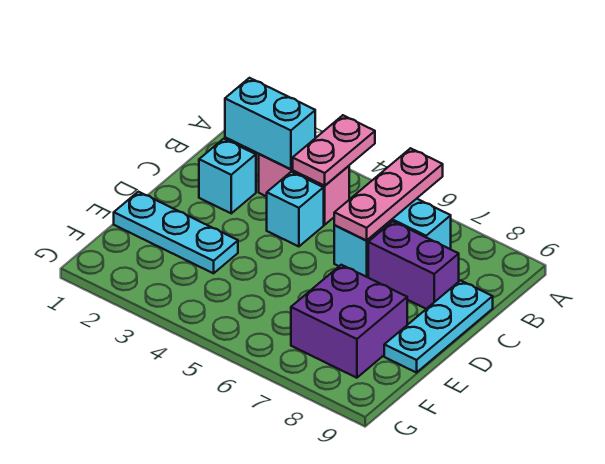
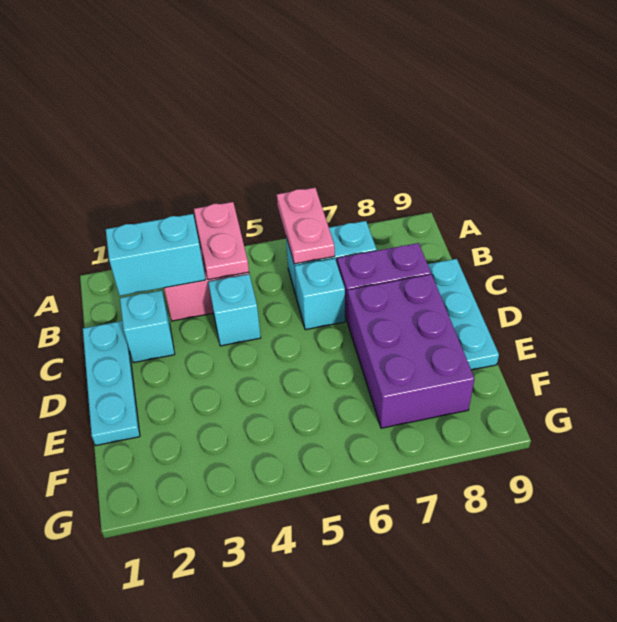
pink 1x3 plate [334,148,443,240] -> pink 1x2 plate [277,188,335,264]
cyan 1x3 plate [114,192,238,273] -> cyan 1x3 plate turned to [83,321,140,445]
purple 2x2 brick [291,265,407,378] -> purple 2x3 brick [347,274,474,428]

